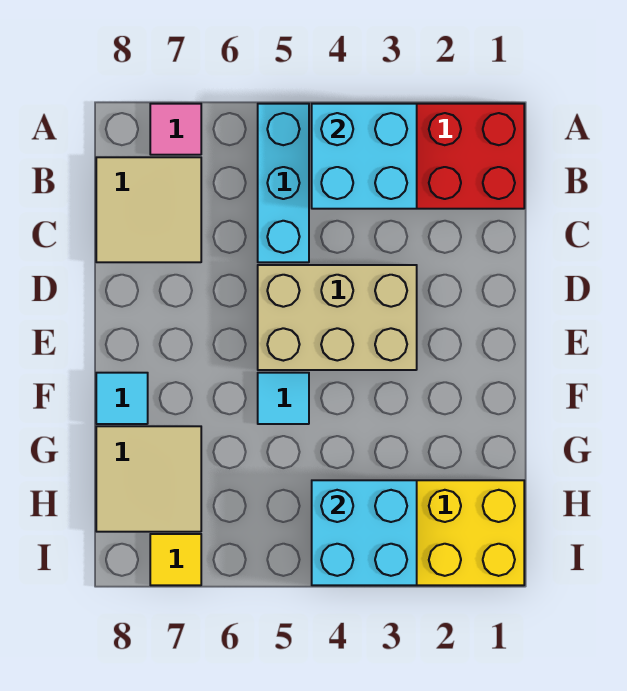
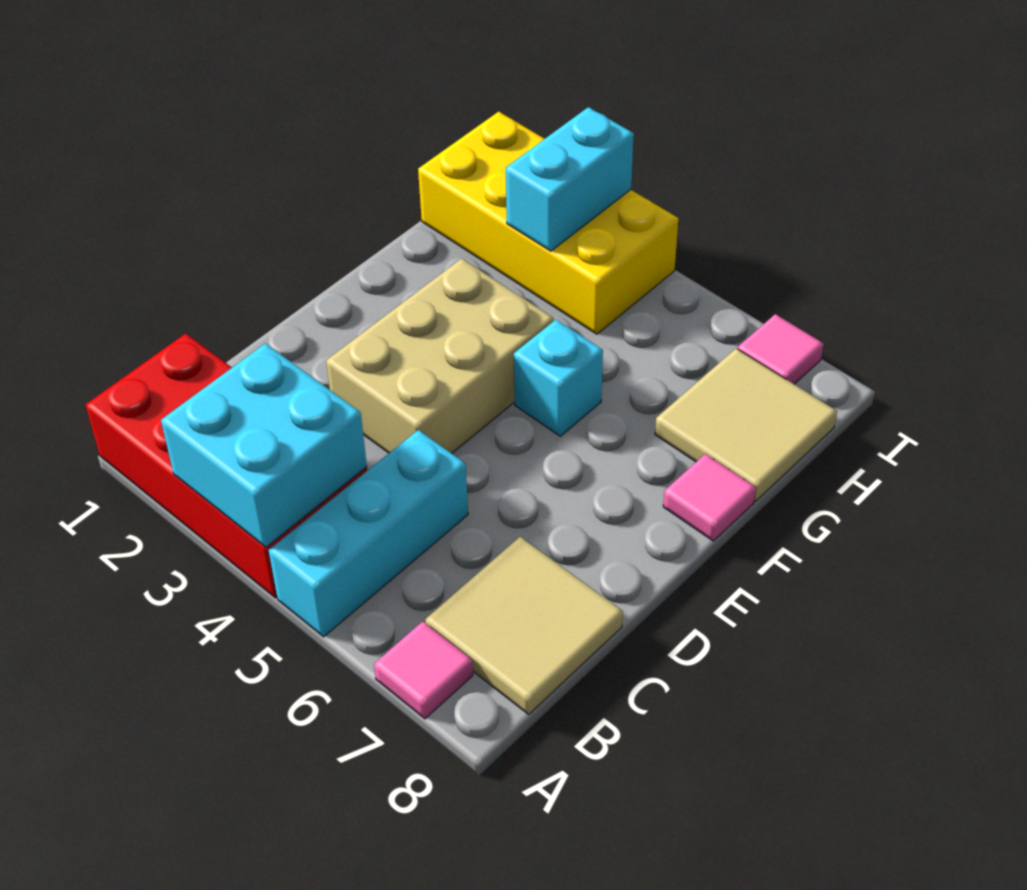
tan 2x3 brick [258,265,417,370] -> tan 2x3 brick turned to [326,258,554,453]
cyan 1x1 tile [258,373,309,424] -> cyan 1x1 brick [514,320,603,436]
cyan 1x1 tile [96,373,148,424] -> pink 1x1 tile [663,454,756,541]
cyan 2x2 brick [312,480,417,585] -> cyan 1x2 brick [506,107,634,251]
yellow 1x1 tile [150,534,201,585] -> pink 1x1 tile [738,314,824,384]

